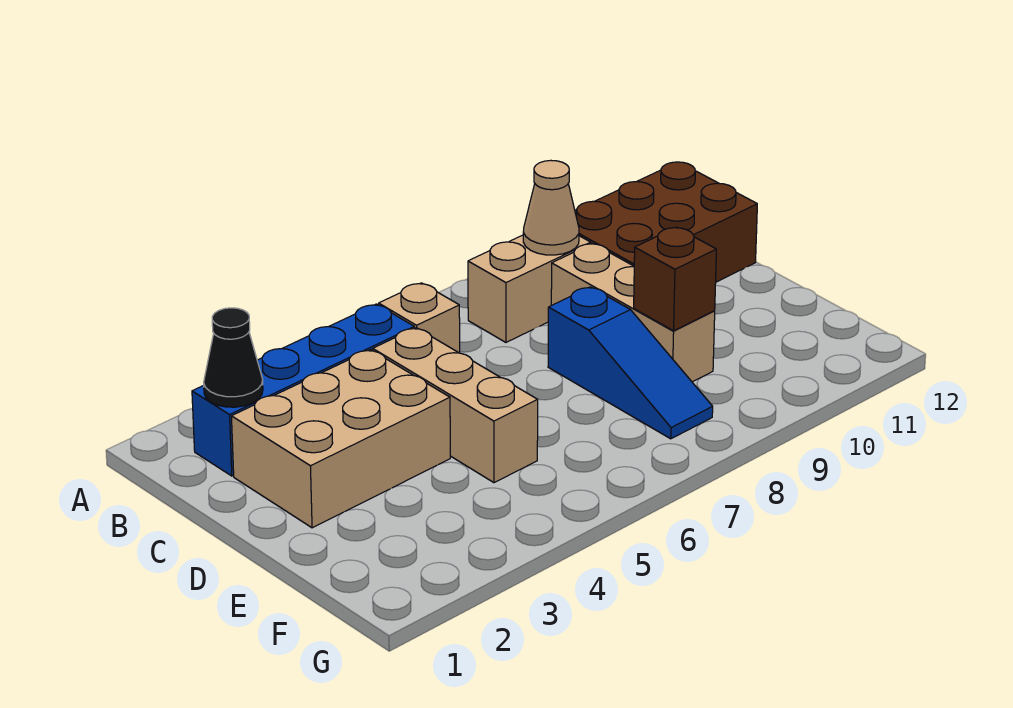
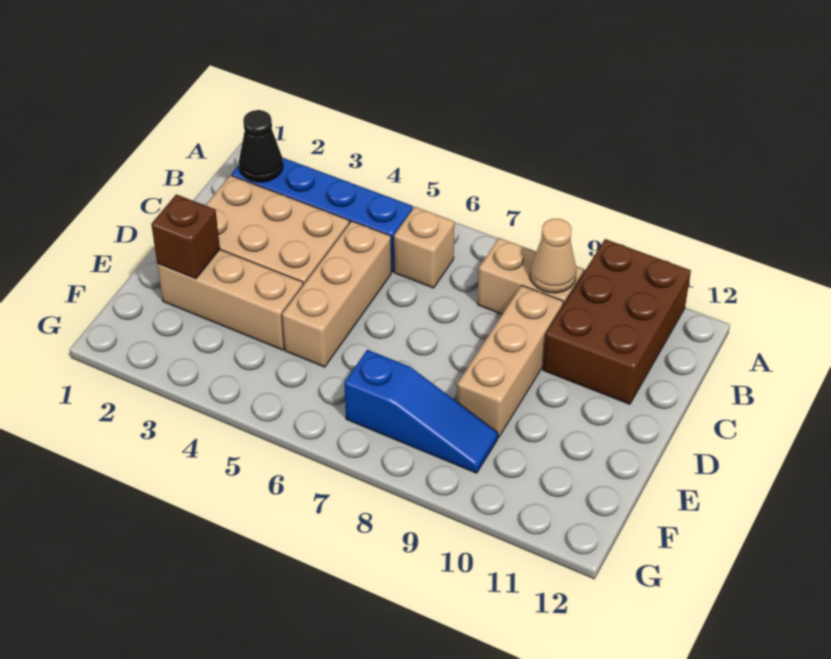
brown 2x3 brick [575,162,757,282] -> brown 2x3 brick turned to [543,239,691,404]
blue 1x3 slope [548,287,713,439] -> blue 1x3 slope turned to [344,350,498,473]
none -> tan 1x3 brick [157,250,303,350]
brown 1x1 brick [634,227,716,331] -> brown 1x1 brick moved to [151,194,220,279]

